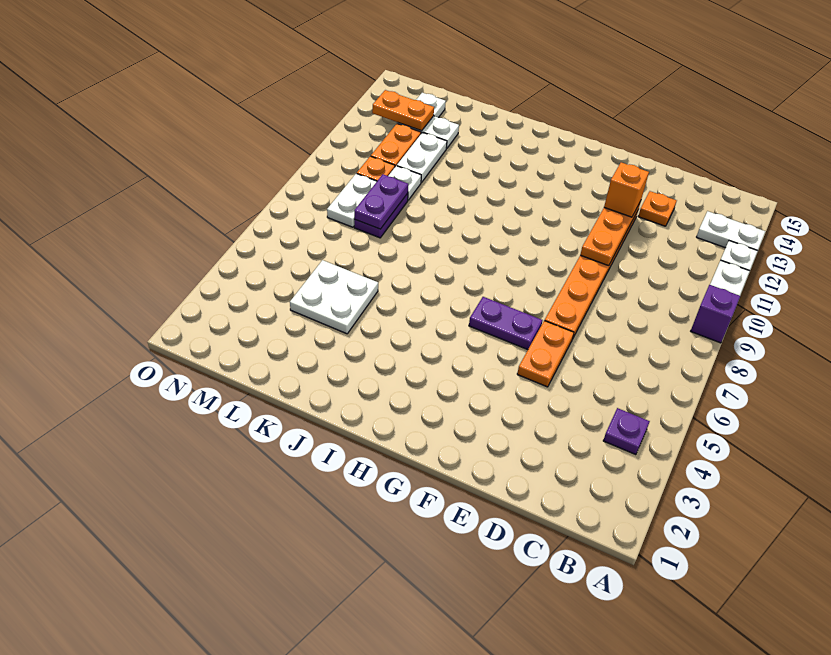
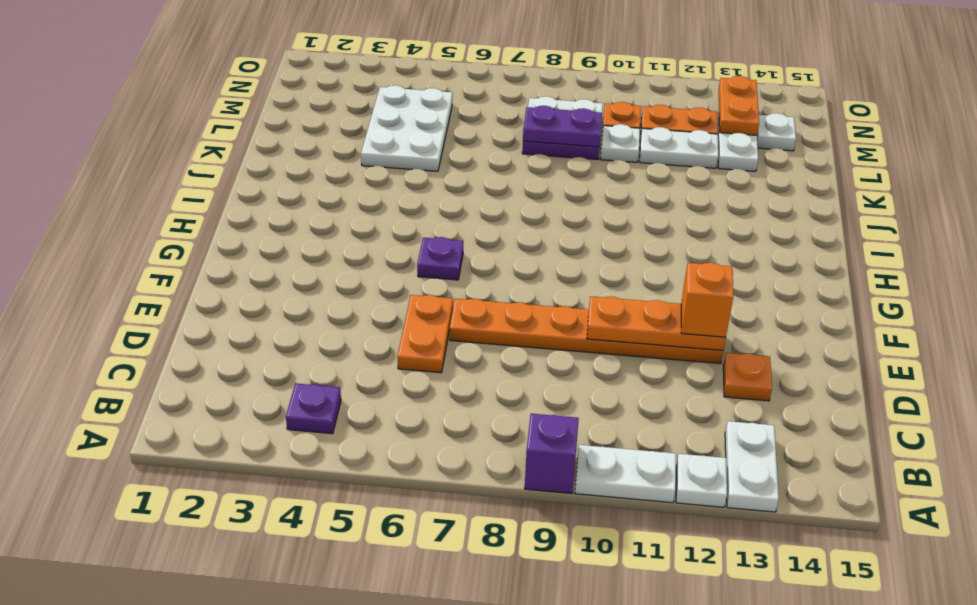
orange 1x2 plate [517,321,574,387] -> orange 1x2 plate turned to [397,295,453,373]
purple 1x2 plate [469,297,542,350] -> purple 1x1 plate [417,237,463,280]
white 2x2 plate [290,260,378,334] -> white 2x3 plate [361,85,452,171]

